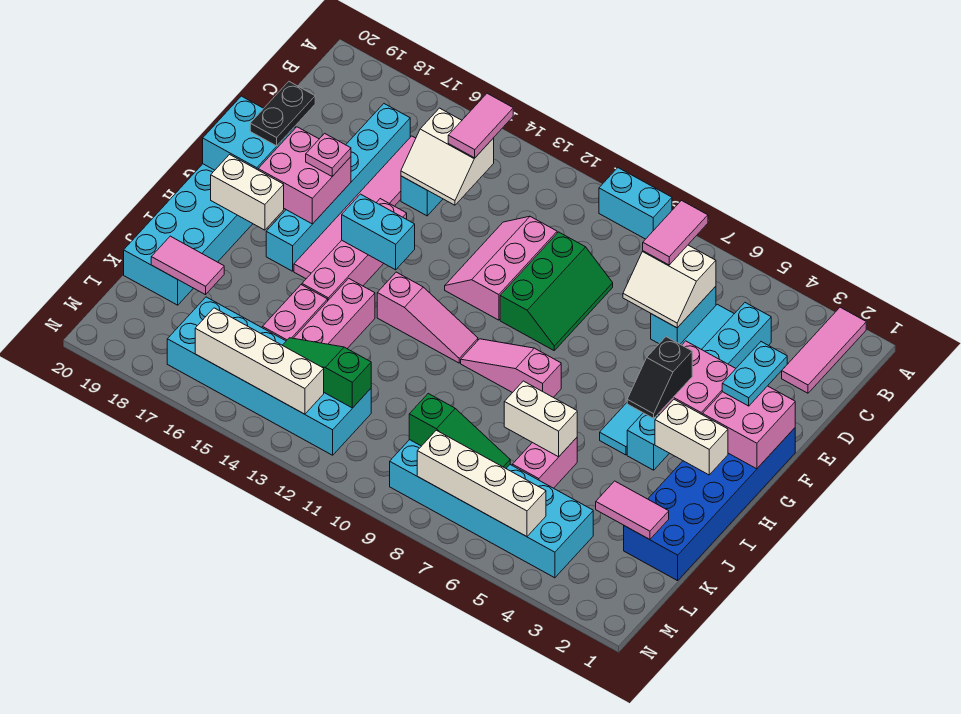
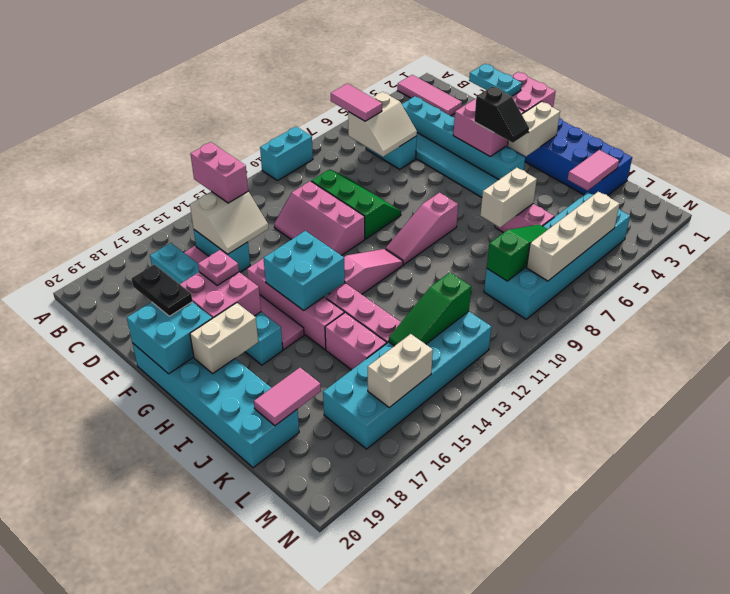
pink 1x2 tile [448,93,513,158] -> pink 1x2 brick [191,142,248,203]
cyan 1x2 brick [342,194,415,270] -> cyan 2x2 brick [264,231,345,311]
white 1x4 brick [195,308,324,414] -> white 1x2 brick [368,334,433,408]

